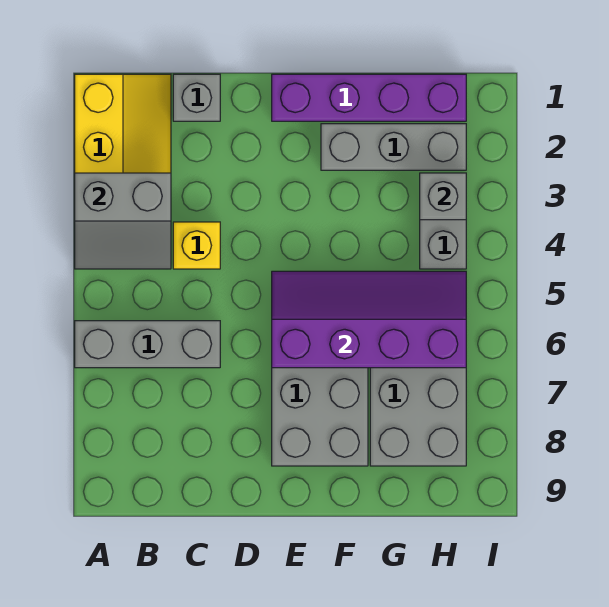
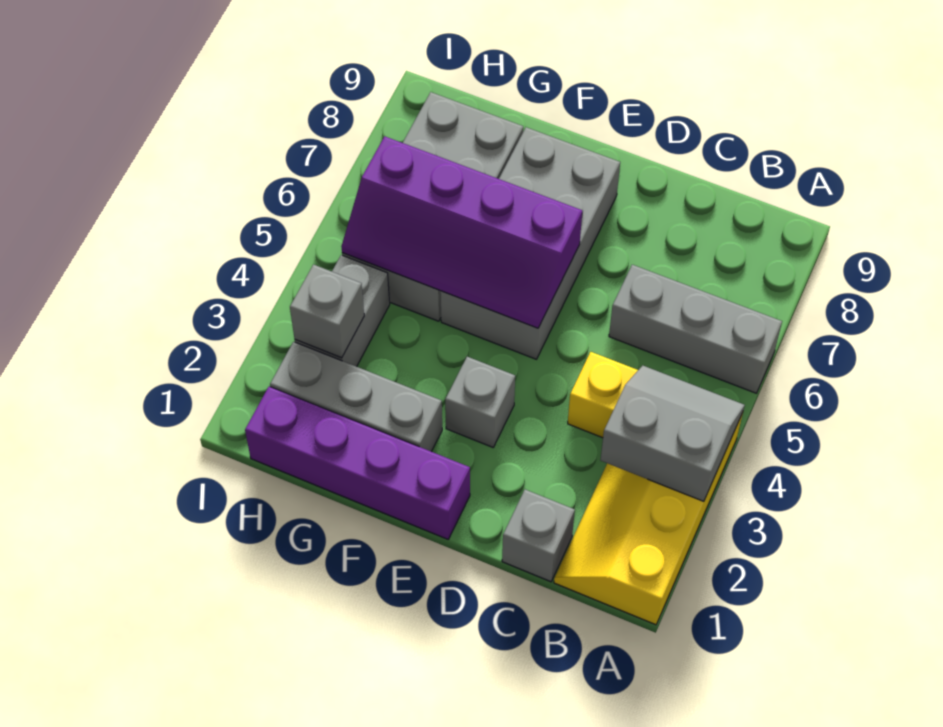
none -> grey 1x1 brick [445,357,515,447]

